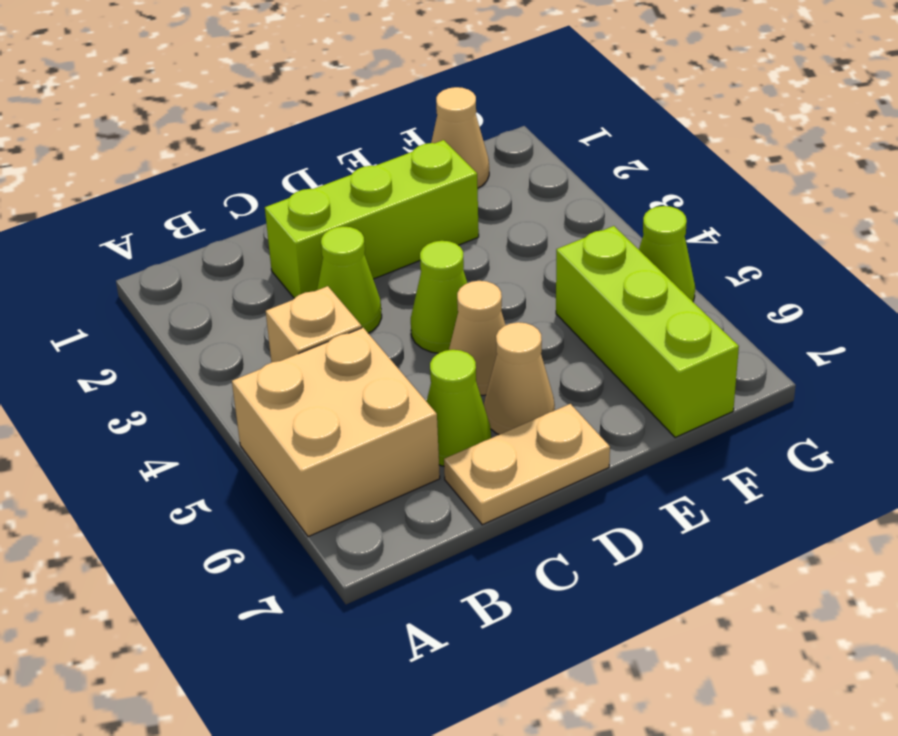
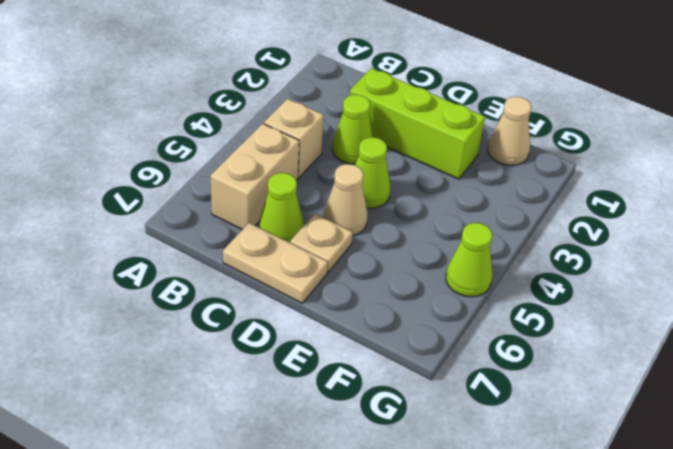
tan 2x2 brick [232,328,440,537] -> tan 1x2 brick [211,124,299,230]
tan 1x1 cone [484,322,555,435] -> tan 1x1 plate [290,214,353,272]
lime 1x3 brick [556,226,739,437] -> none

